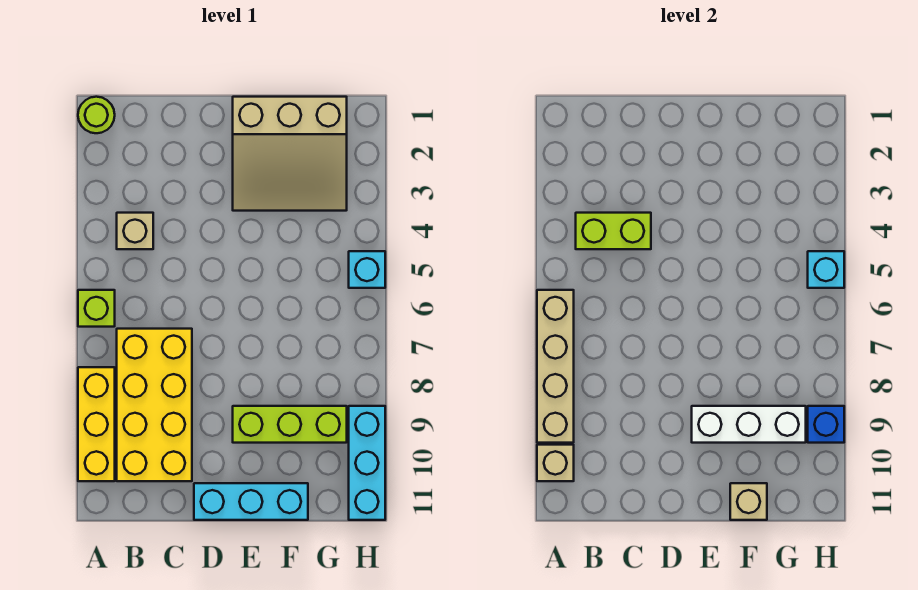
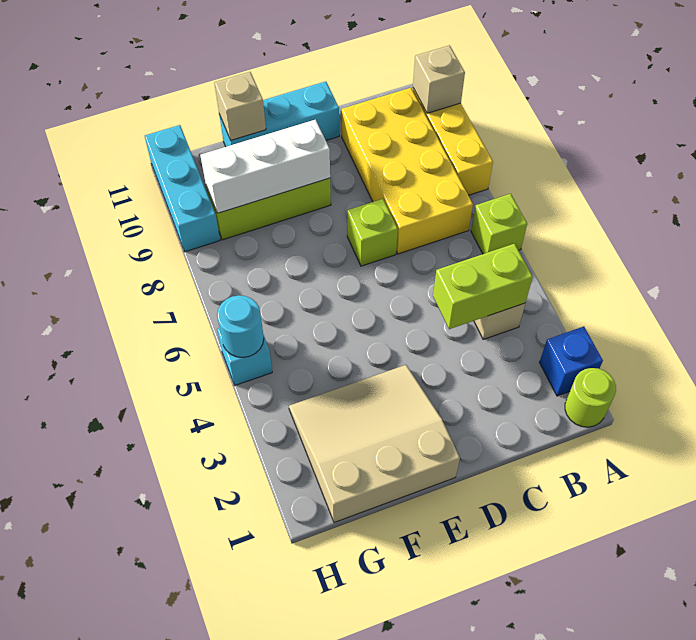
tan 1x4 brick [537,290,574,443] -> none
none -> lime 1x1 brick [347,199,398,266]
cyan 1x1 brick [808,251,844,288] -> cyan 1x1 round brick [217,295,264,357]
blue 1x1 brick [808,406,844,443] -> blue 1x1 brick moved to [539,326,603,396]

